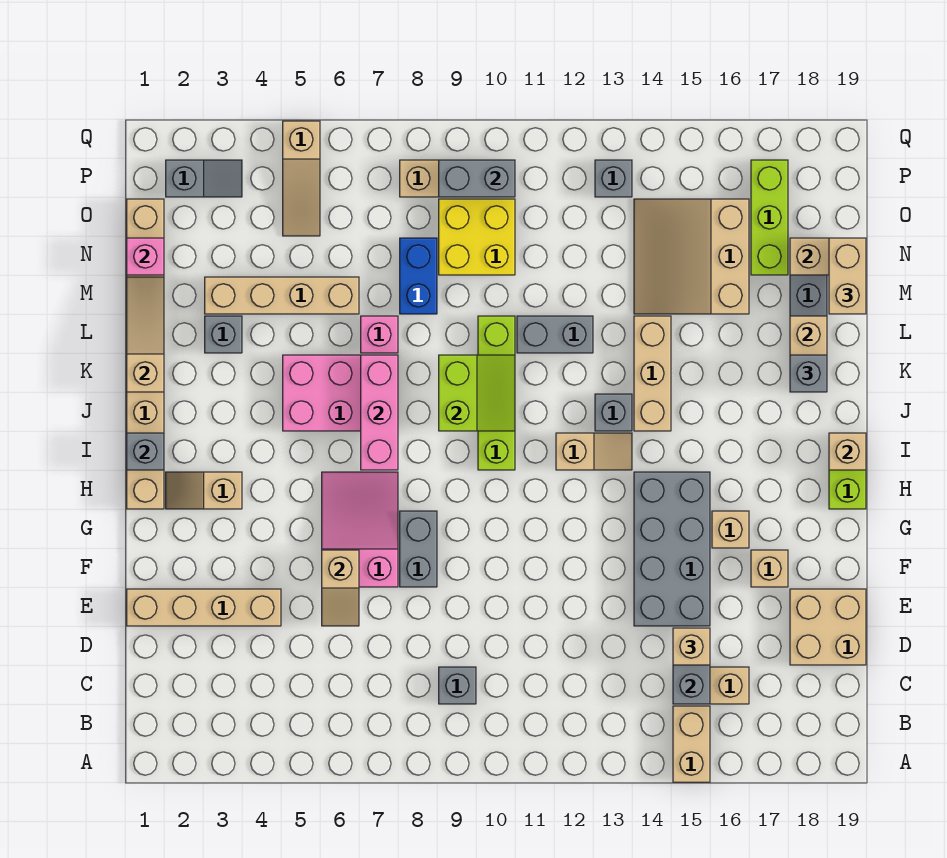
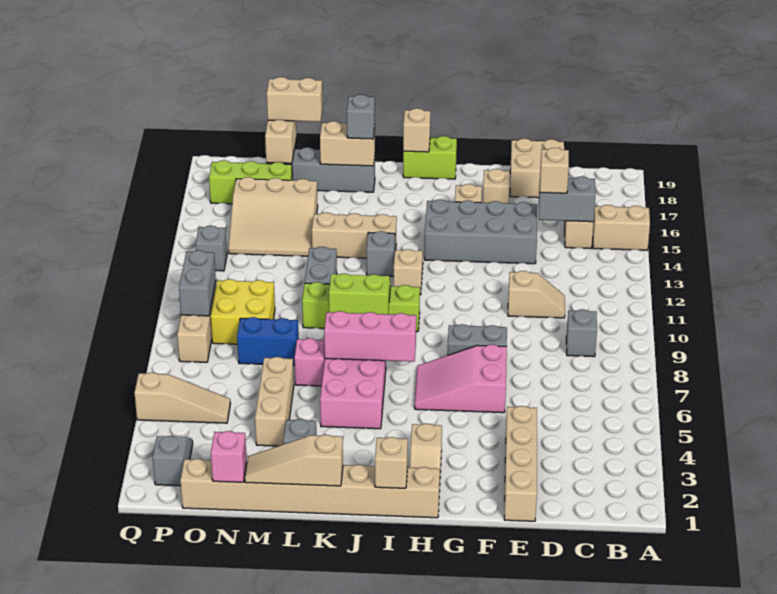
tan 1x2 slope [322,550,359,626] -> tan 1x2 slope moved to [508,271,565,318]
grey 1x1 brick [127,433,164,470] -> tan 1x1 brick [375,437,408,488]
tan 1x4 brick [205,277,359,314] -> tan 1x3 brick [255,357,294,446]

